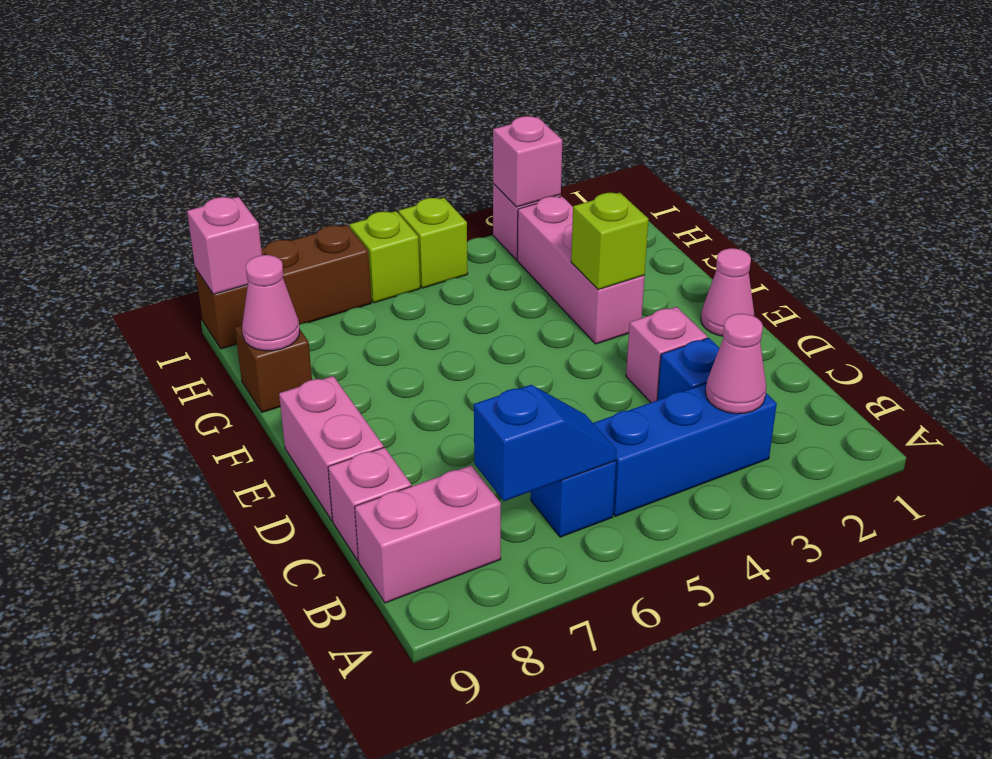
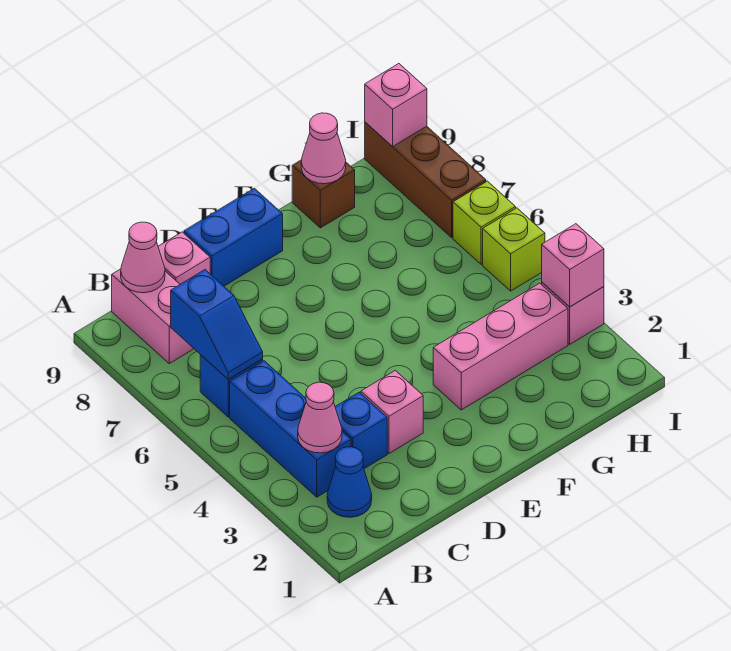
none -> blue 1x1 cone [327,447,372,517]
pink 1x2 brick [279,376,384,521] -> blue 1x2 brick [184,188,283,286]
pink 1x1 cone [701,248,754,336] -> pink 1x1 cone moved to [121,222,165,293]
lime 1x1 brick [571,193,648,290] -> none

